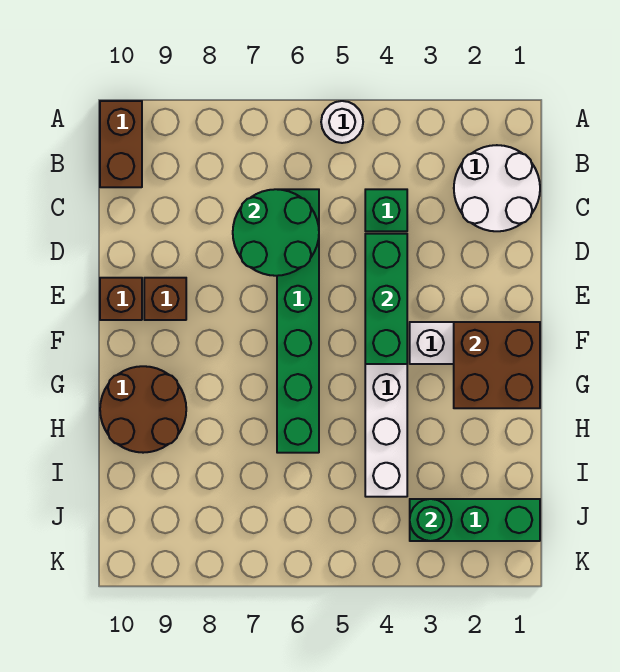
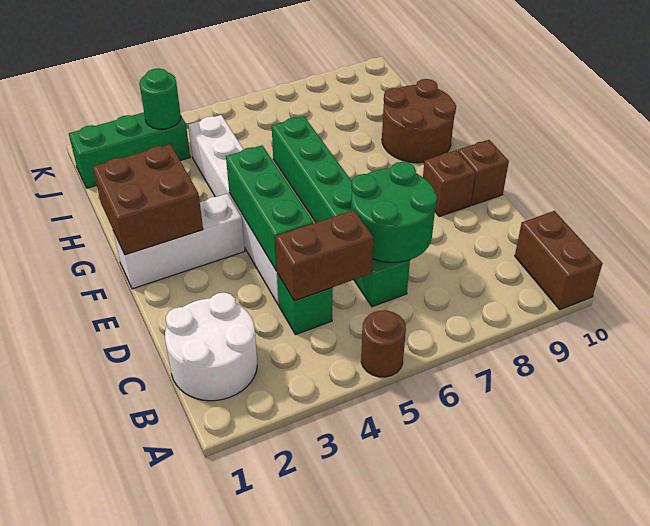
white 1x1 round brick [321,101,363,143] -> brown 1x1 round brick [361,310,406,377]
none -> brown 1x2 brick [275,210,374,301]

